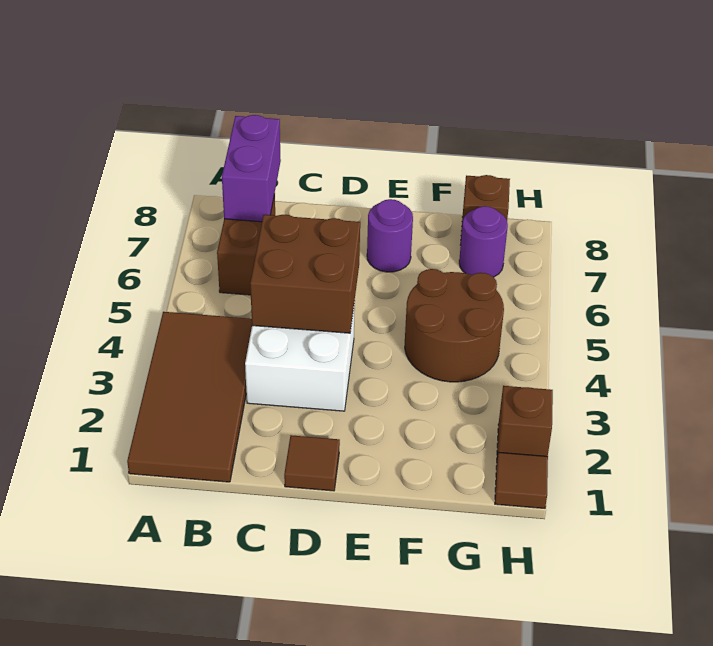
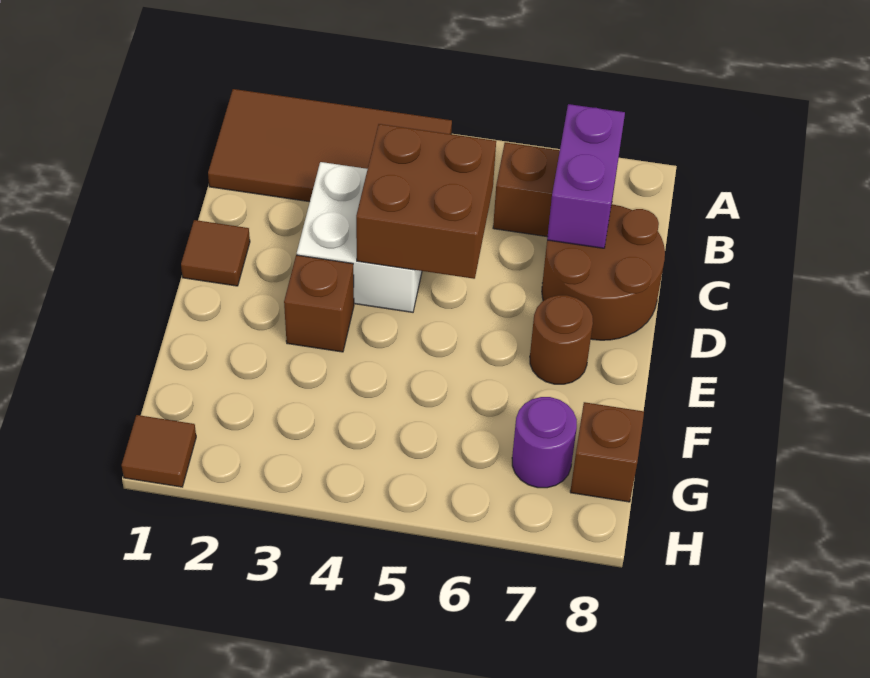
purple 1x2 brick [222,115,281,222] -> purple 1x2 brick turned to [547,104,625,248]
purple 1x1 round brick [367,199,413,272] -> brown 1x1 round brick [530,295,593,384]
brown 2x2 round brick [405,269,504,382] -> brown 2x2 round brick moved to [542,204,665,340]
brown 1x1 brick [497,386,553,457] -> brown 1x1 brick moved to [284,255,354,352]

